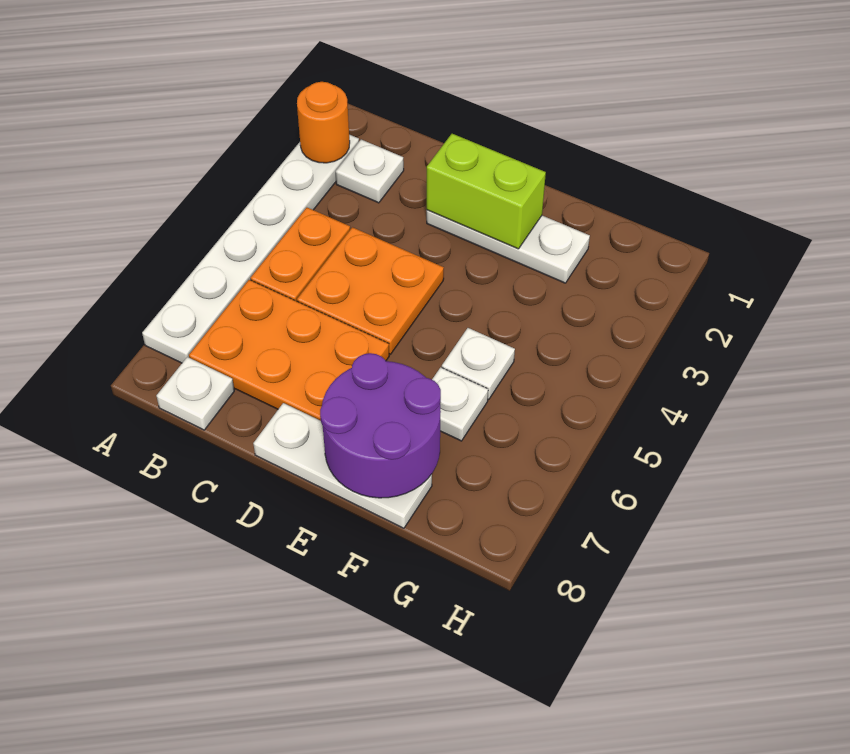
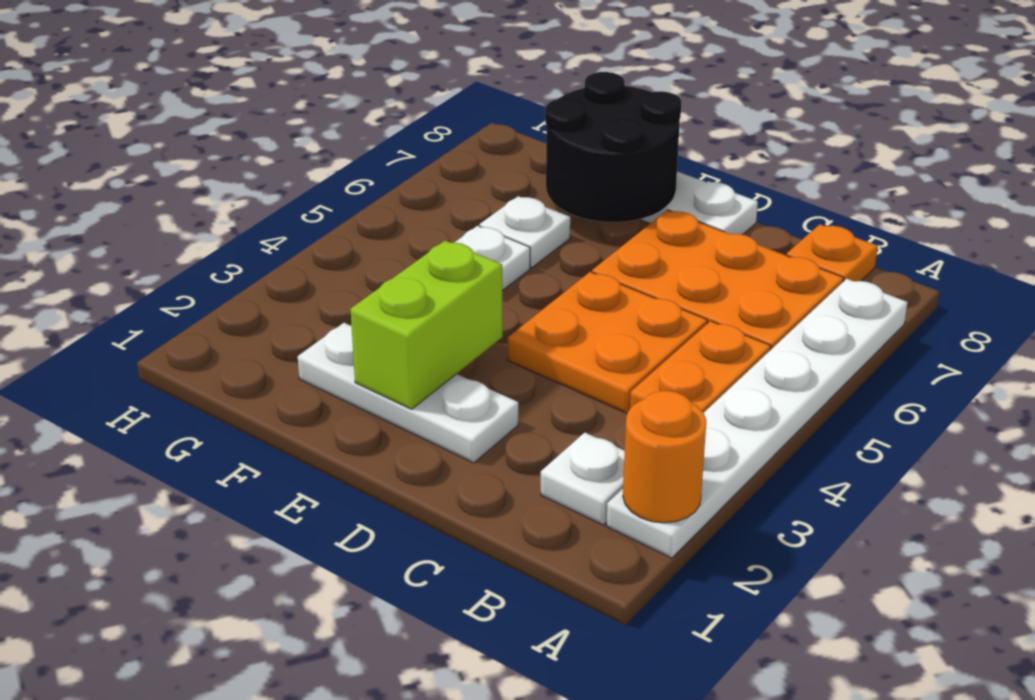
white 1x1 plate [157,357,234,430] -> orange 1x1 plate [787,224,878,282]
lime 1x2 brick [427,134,546,249] -> lime 1x2 brick turned to [350,241,503,409]
purple 2x2 round brick [320,353,441,498] -> black 2x2 round brick [545,72,681,222]

